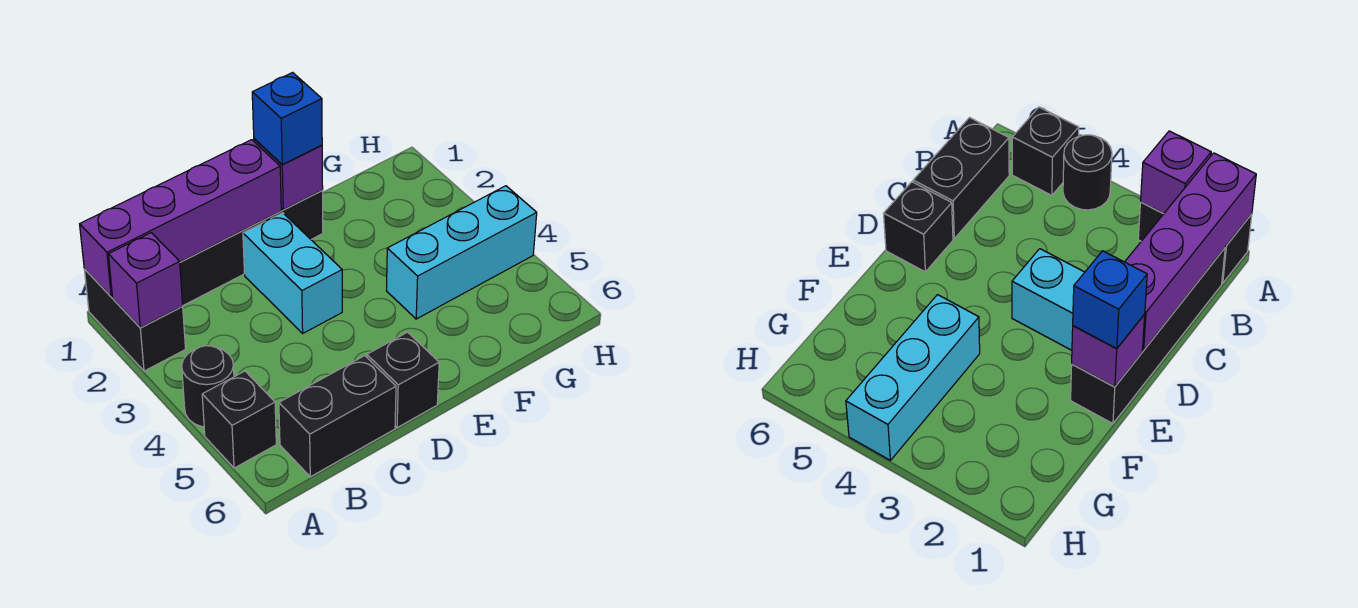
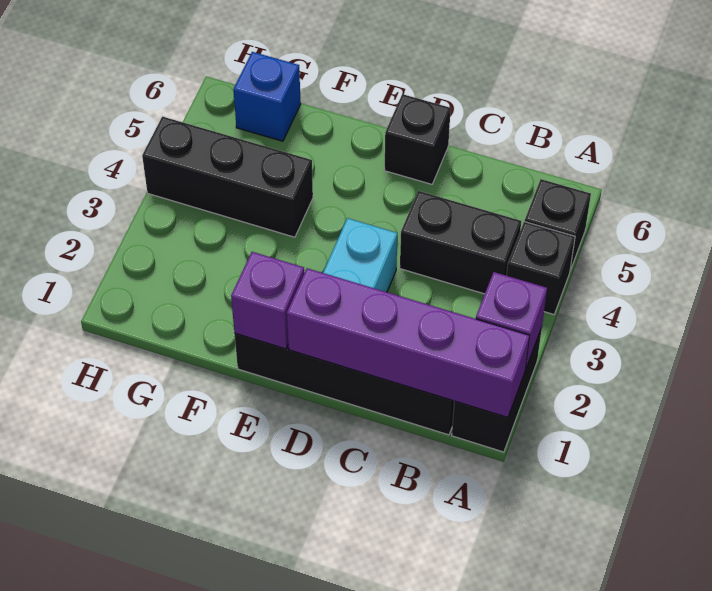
black 1x1 round brick [182,346,234,427] -> black 1x1 brick [507,222,575,314]
black 1x2 brick [279,356,396,477] -> black 1x2 brick moved to [400,191,521,294]
blue 1x1 brick [252,73,322,165] -> blue 1x1 brick moved to [233,52,301,141]
cyan 1x3 brick [386,186,537,319] -> black 1x3 brick [142,117,313,237]

